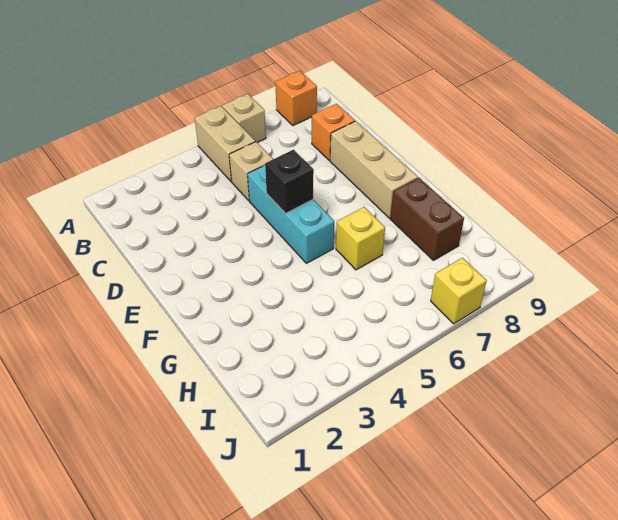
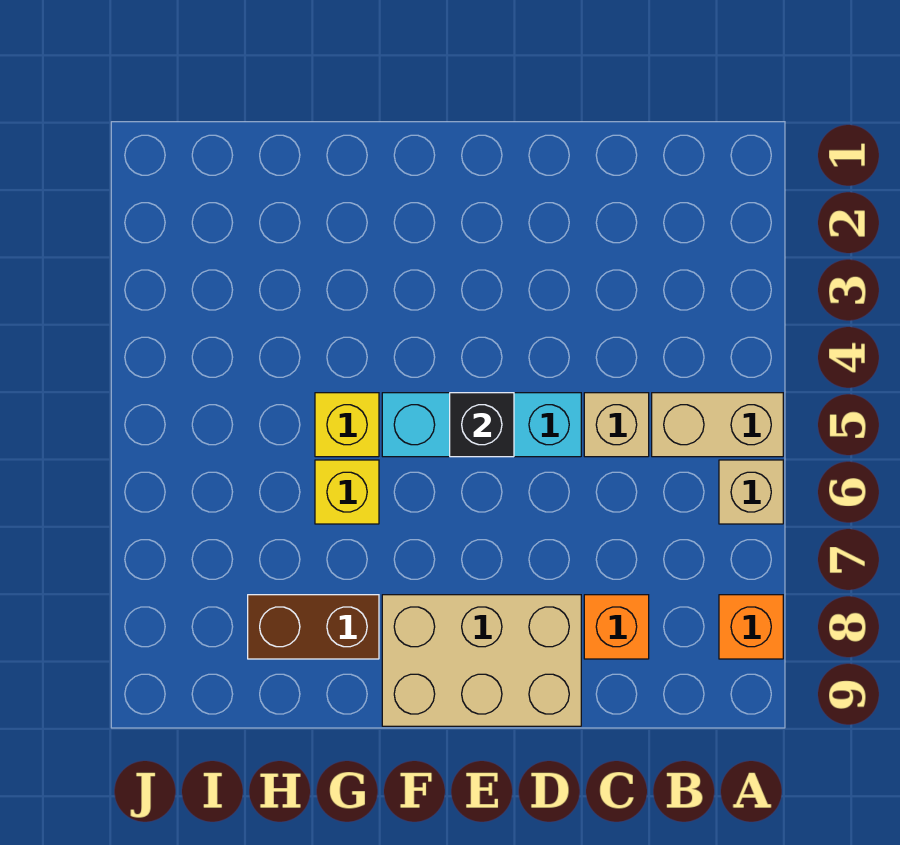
tan 1x3 brick [330,121,418,218] -> tan 2x3 brick [382,595,581,726]
yellow 1x1 brick [431,258,487,324] -> yellow 1x1 brick moved to [315,393,379,457]

